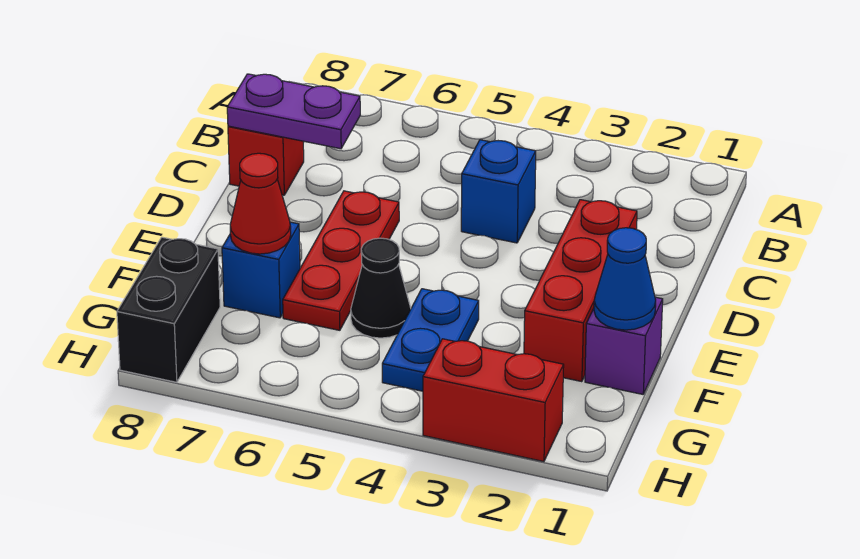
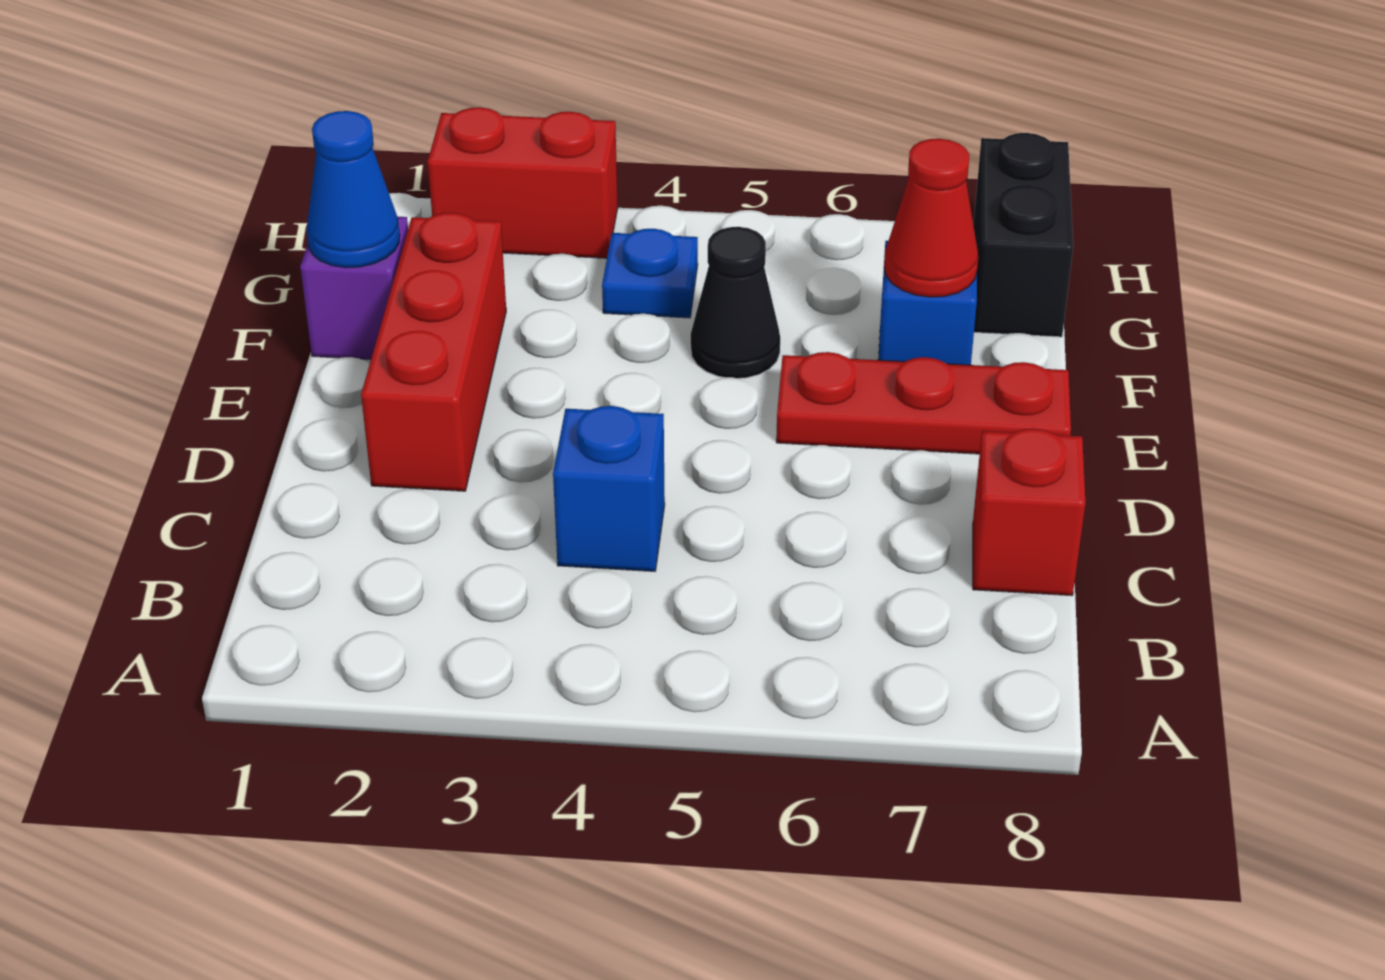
purple 1x2 plate [227,74,360,149] -> none
red 1x3 plate [283,191,399,330] -> red 1x3 plate turned to [776,352,1071,454]
blue 1x2 plate [382,289,479,391] -> blue 1x1 plate [602,229,698,318]

